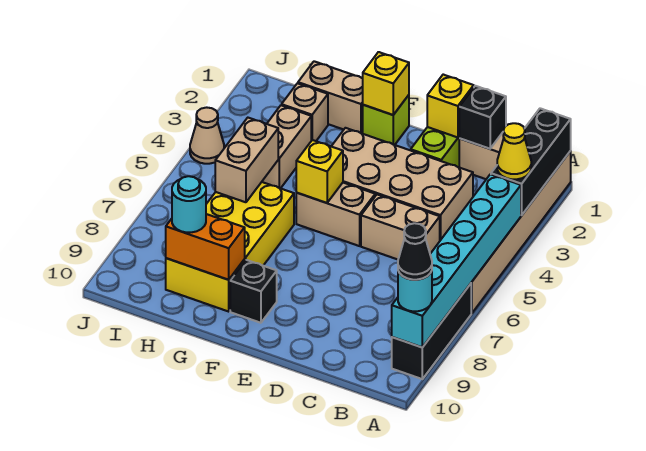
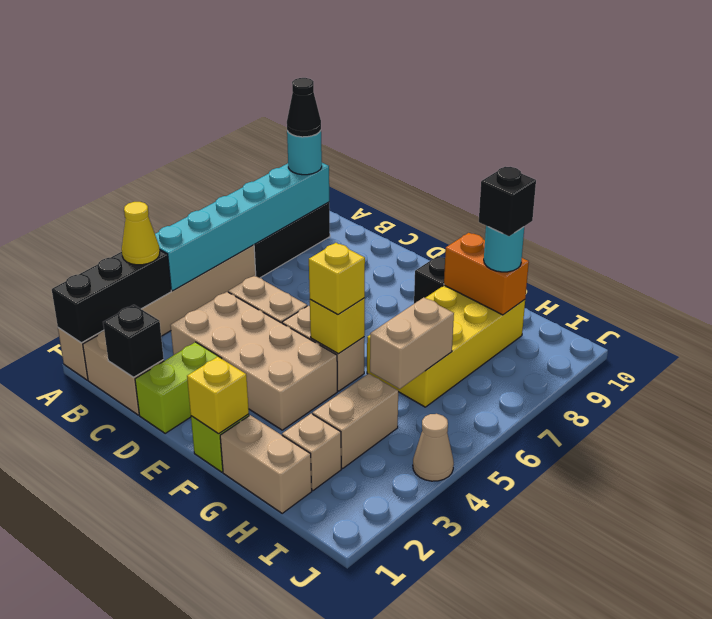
yellow 1x1 brick [427,75,474,137] -> yellow 1x1 brick moved to [309,243,365,315]
none -> black 1x1 brick [479,167,536,236]

